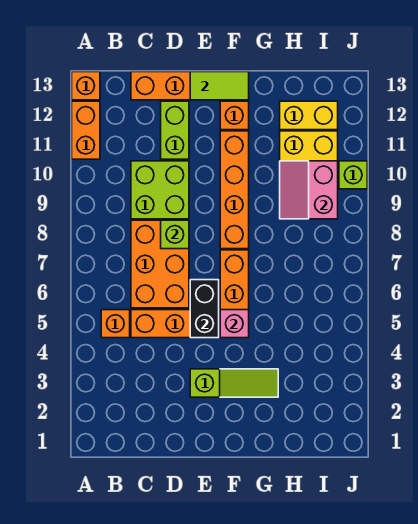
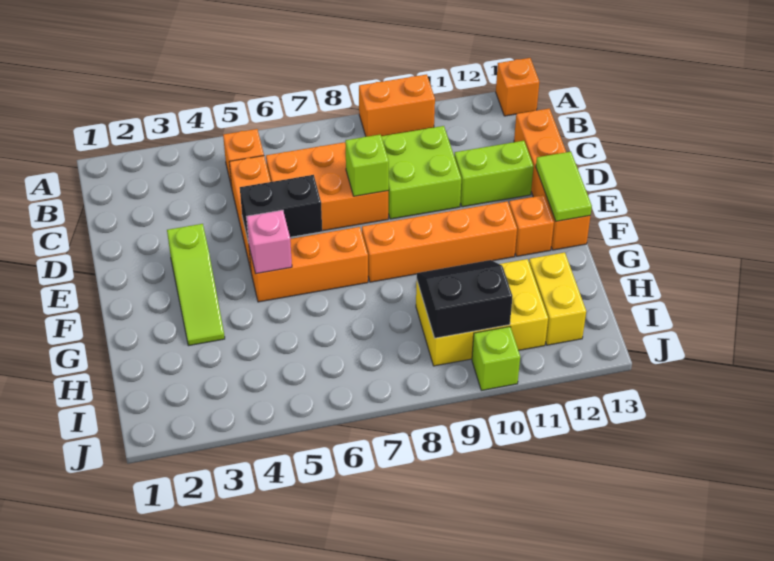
orange 1x2 brick [72,101,100,159] -> orange 1x2 brick moved to [359,74,435,137]
pink 2x2 slope [280,161,338,219] -> black 2x2 slope [417,260,513,338]

